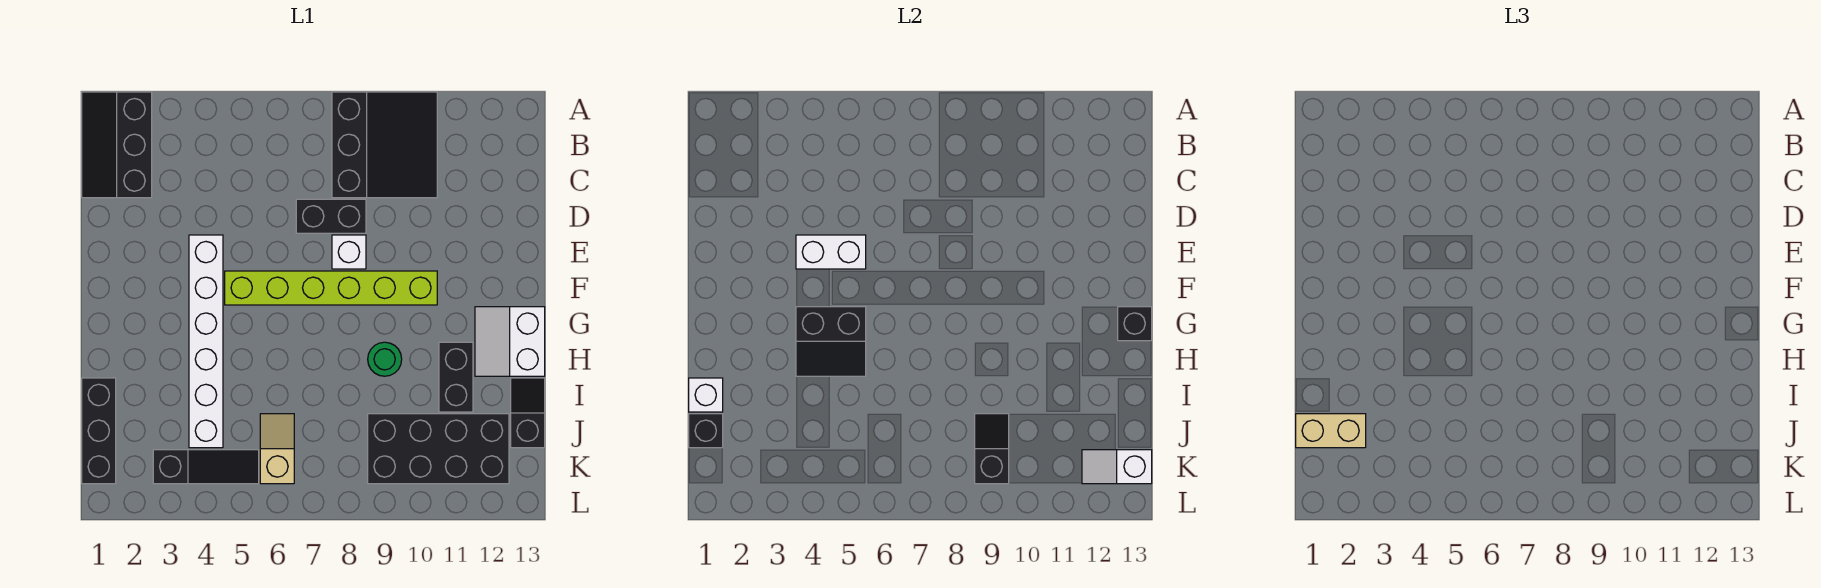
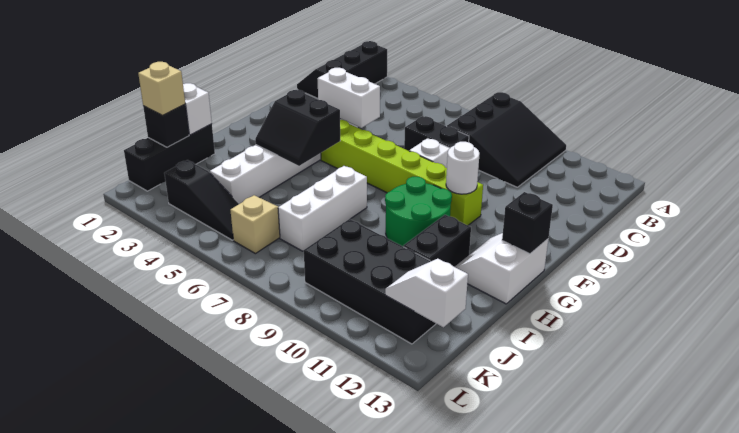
none -> white 1x1 round brick [446,142,480,194]
none -> white 1x3 brick [278,166,367,251]
green 1x1 round brick [368,342,402,376] -> green 2x2 round brick [385,177,452,246]
black 1x2 slope [511,378,545,448] -> none
tan 1x2 brick [1296,414,1366,448] -> tan 1x1 brick [138,62,185,116]
black 1x2 slope [975,414,1009,484] -> none

